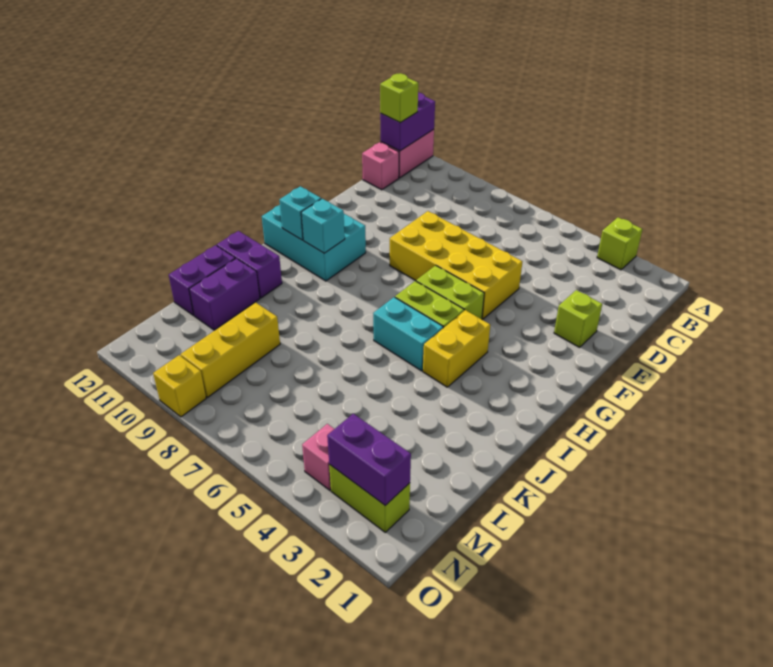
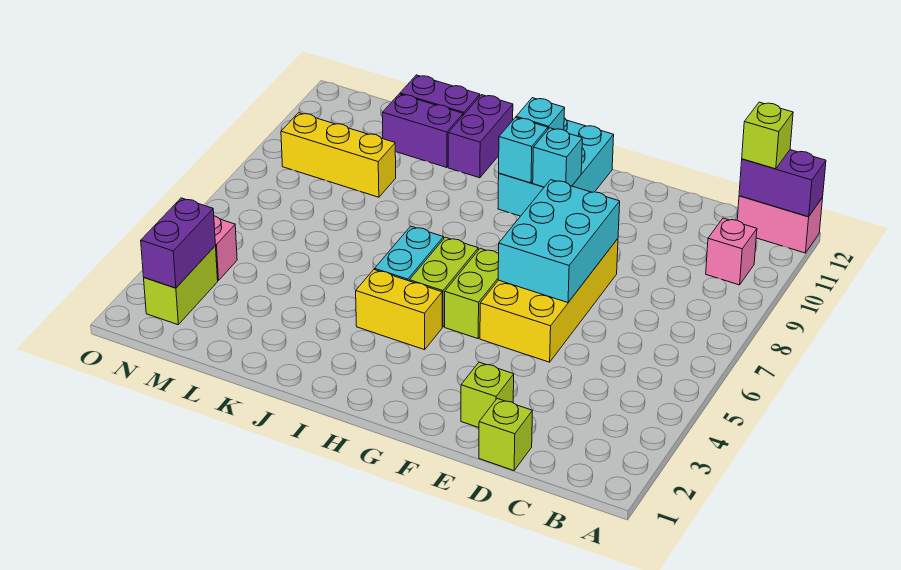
lime 1x1 brick [597,217,642,270] -> lime 1x1 brick moved to [479,399,532,471]
pink 1x1 brick [362,142,399,190] -> pink 1x1 brick moved to [706,218,757,285]
none -> cyan 2x3 brick [498,180,620,303]
none -> cyan 1x1 brick [533,128,582,187]
yellow 1x1 brick [153,355,206,417] -> none

